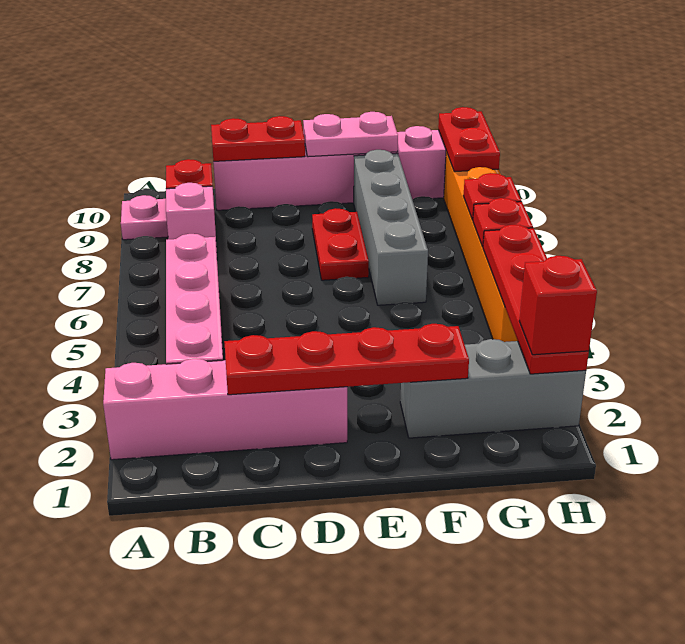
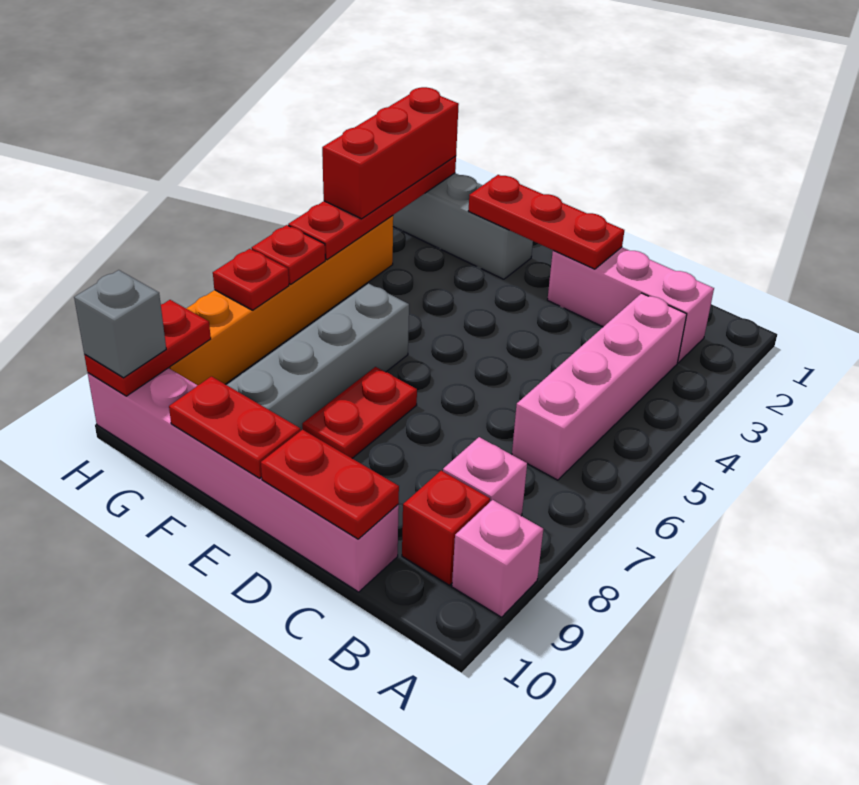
pink 1x4 brick [103,359,347,460] -> pink 1x3 brick [548,247,714,363]
pink 1x1 plate [121,195,168,240] -> pink 1x1 brick [452,500,543,617]
red 1x4 plate [224,324,469,395] -> red 1x3 plate [469,175,624,269]
pink 1x2 plate [303,112,398,157] -> red 1x2 plate [169,376,300,478]
red 1x1 brick [519,256,597,355] -> red 1x3 brick [322,87,459,219]
none -> grey 1x1 brick [74,270,166,378]

